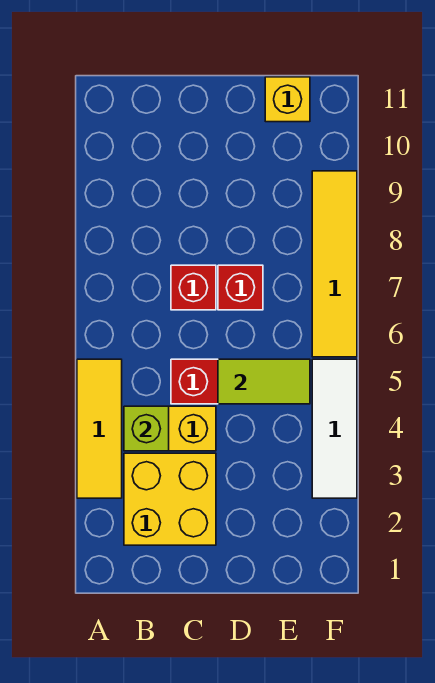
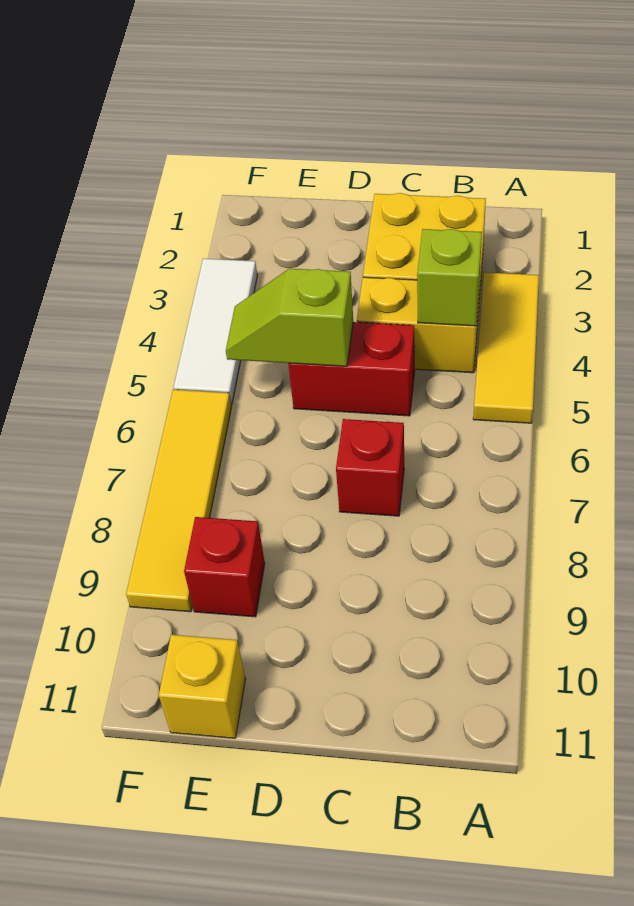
lime 1x2 tile [218,359,310,404] -> lime 1x2 slope [226,269,353,366]
red 1x1 brick [218,265,263,310] -> red 1x1 brick moved to [184,517,265,617]

